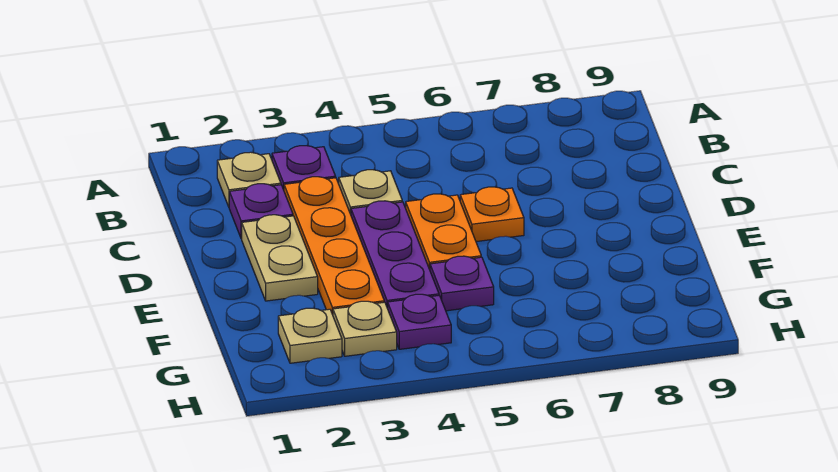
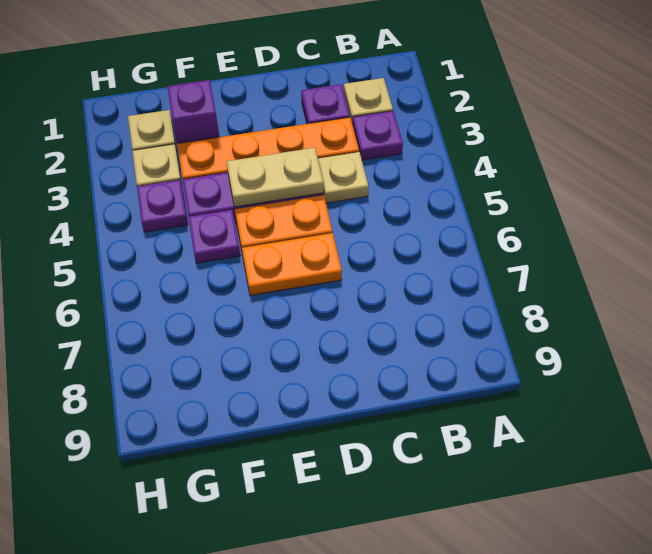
tan 1x2 plate [242,215,318,301] -> tan 1x2 plate moved to [227,148,324,207]
orange 1x1 plate [460,187,524,242] -> orange 1x2 plate [242,233,342,296]
none -> purple 1x1 brick [167,80,219,144]

